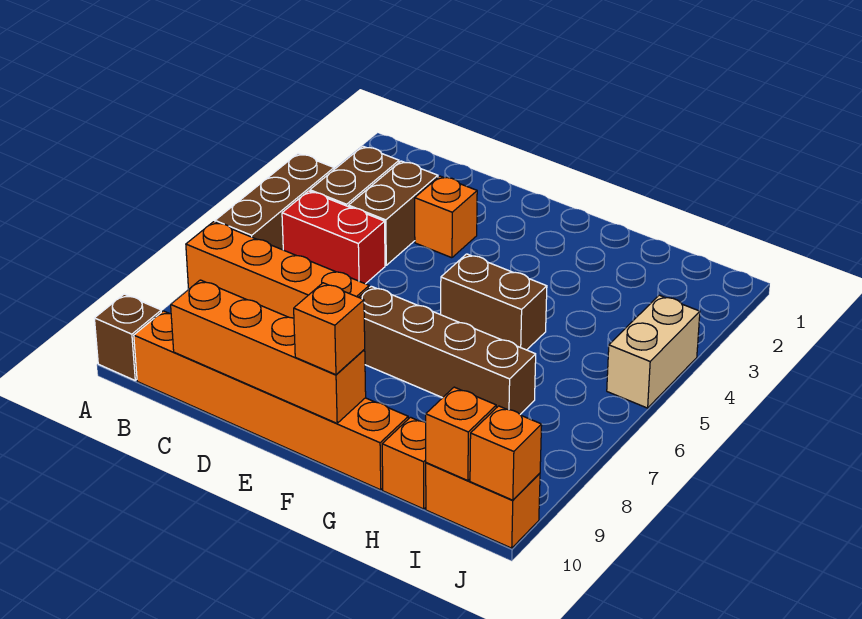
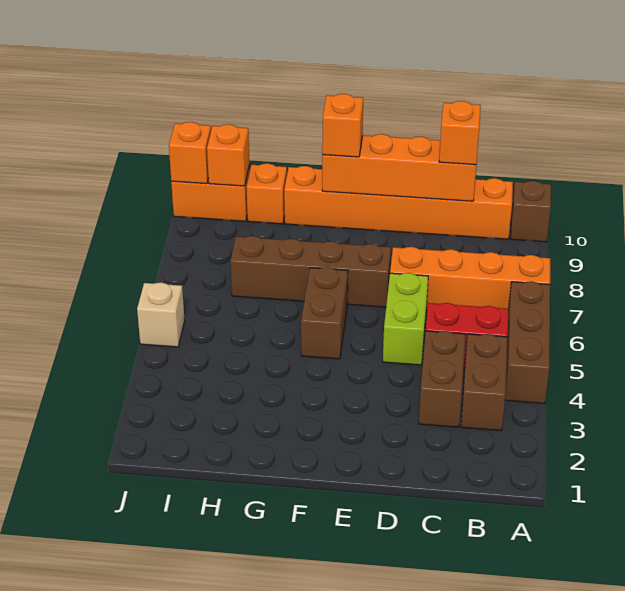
orange 1x1 brick [415,176,477,258] -> orange 1x1 brick moved to [439,101,481,165]
none -> lime 1x2 brick [383,273,428,365]
brown 1x2 brick [441,254,547,350] -> brown 1x2 brick turned to [301,267,348,359]
tan 1x2 brick [607,295,700,408] -> tan 1x1 brick [137,282,185,347]

